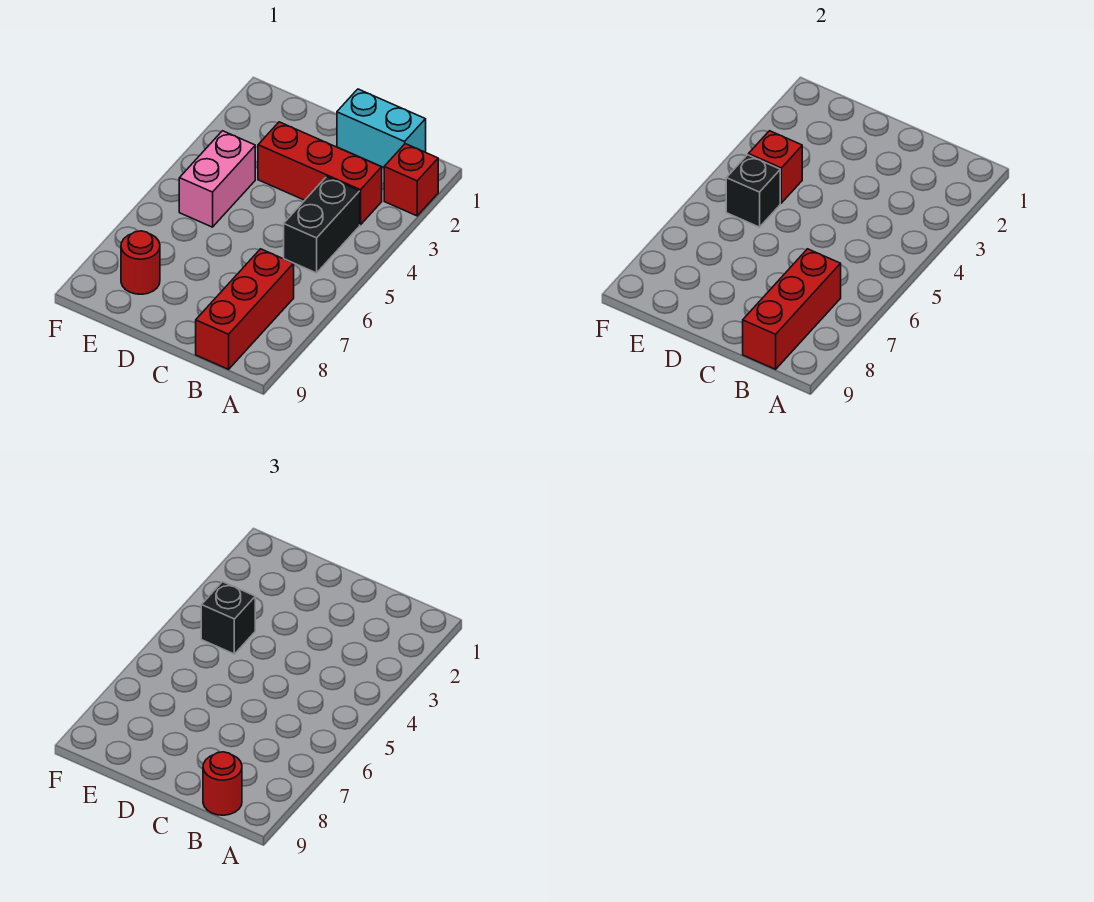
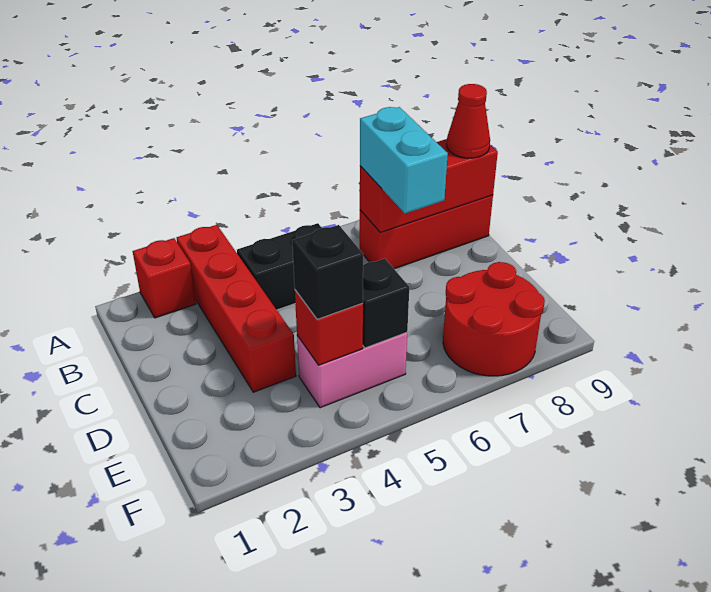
cyan 1x2 brick [337,89,426,167] -> cyan 1x2 brick moved to [360,107,448,213]
red 1x3 brick [258,122,382,225] -> red 1x4 brick [177,225,296,392]
red 1x1 round brick [203,752,242,815] -> red 1x1 cone [447,84,490,158]
red 1x1 round brick [121,231,160,294] -> red 2x2 round brick [443,262,545,376]

